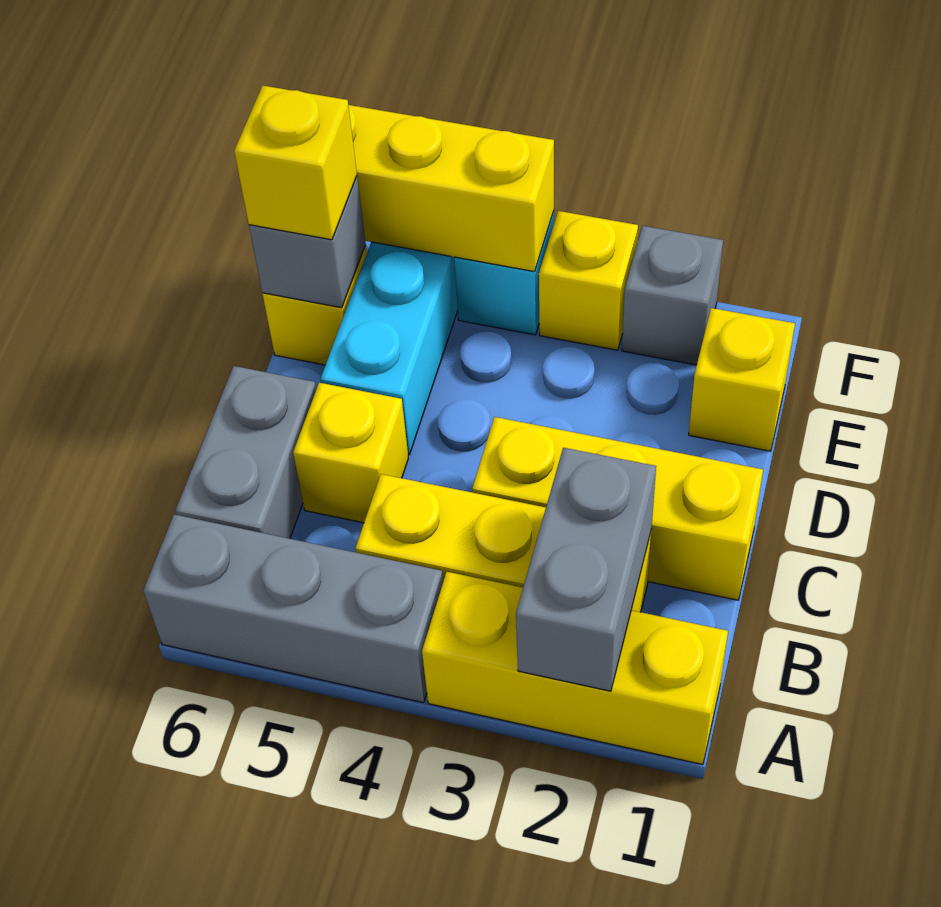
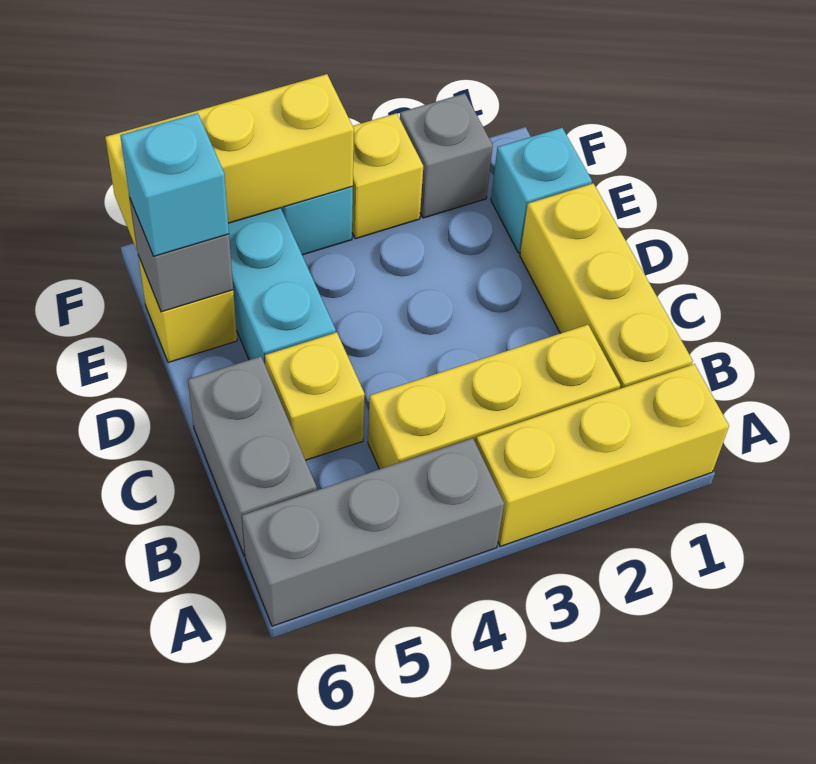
grey 1x2 brick [516,448,656,691] -> none
yellow 1x3 brick [472,417,763,600] -> yellow 1x3 brick turned to [520,183,693,389]
yellow 1x1 brick [689,308,795,451] -> cyan 1x1 brick [491,128,592,253]
yellow 1x1 brick [234,86,357,240] -> cyan 1x1 brick [120,113,229,256]

